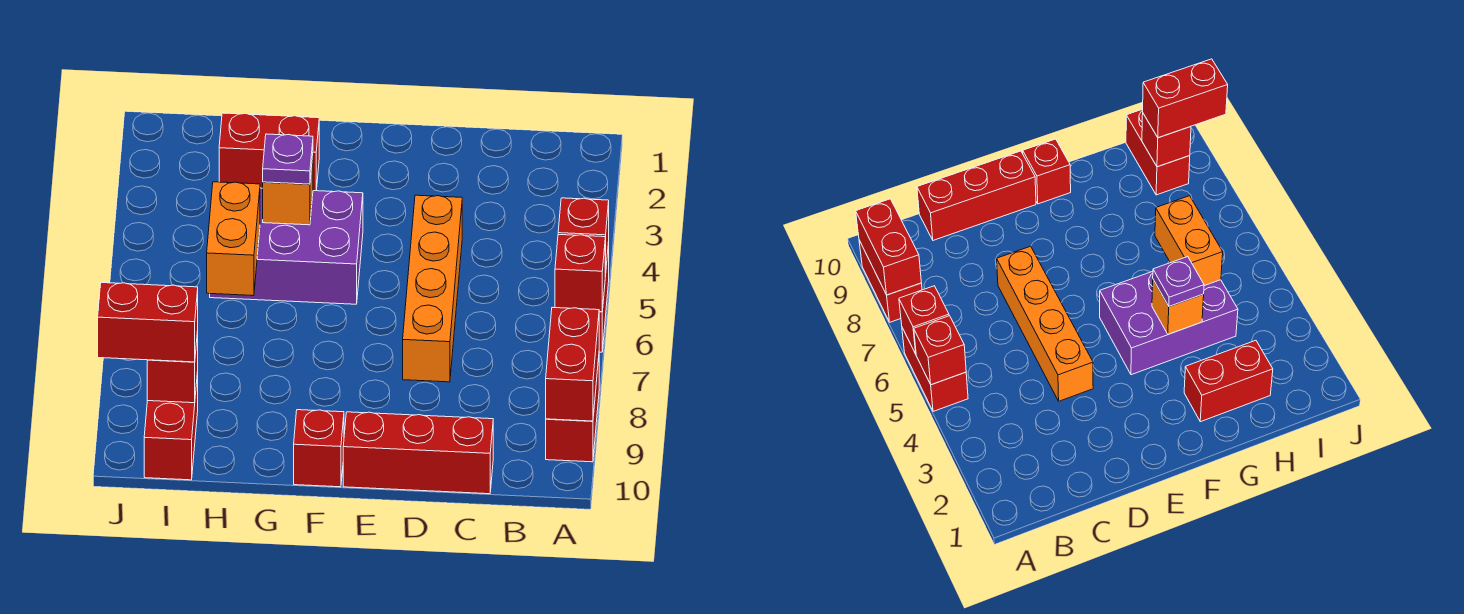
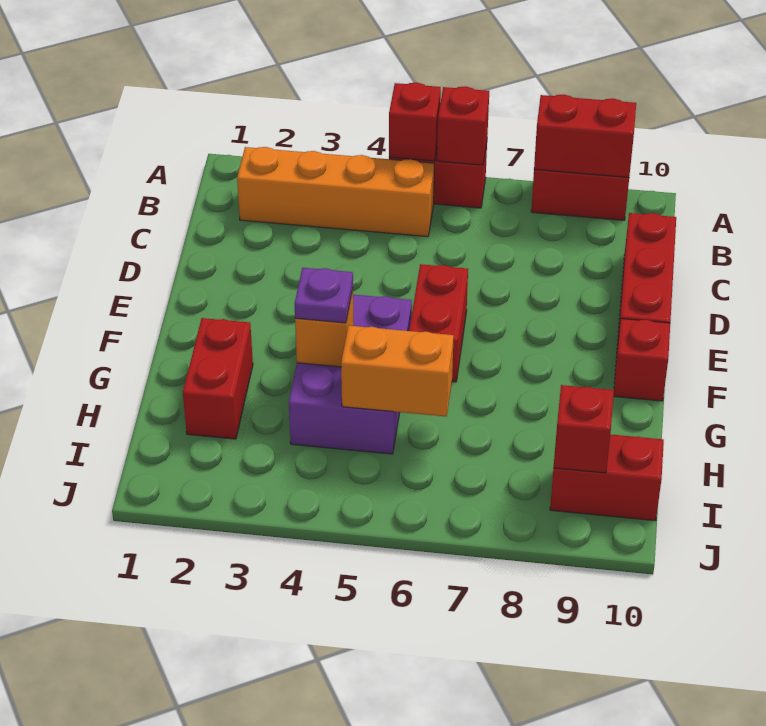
orange 1x4 brick [403,195,462,382] -> orange 1x4 brick moved to [237,147,434,237]
red 1x2 brick [98,283,198,362] -> red 1x2 brick moved to [409,264,468,382]

